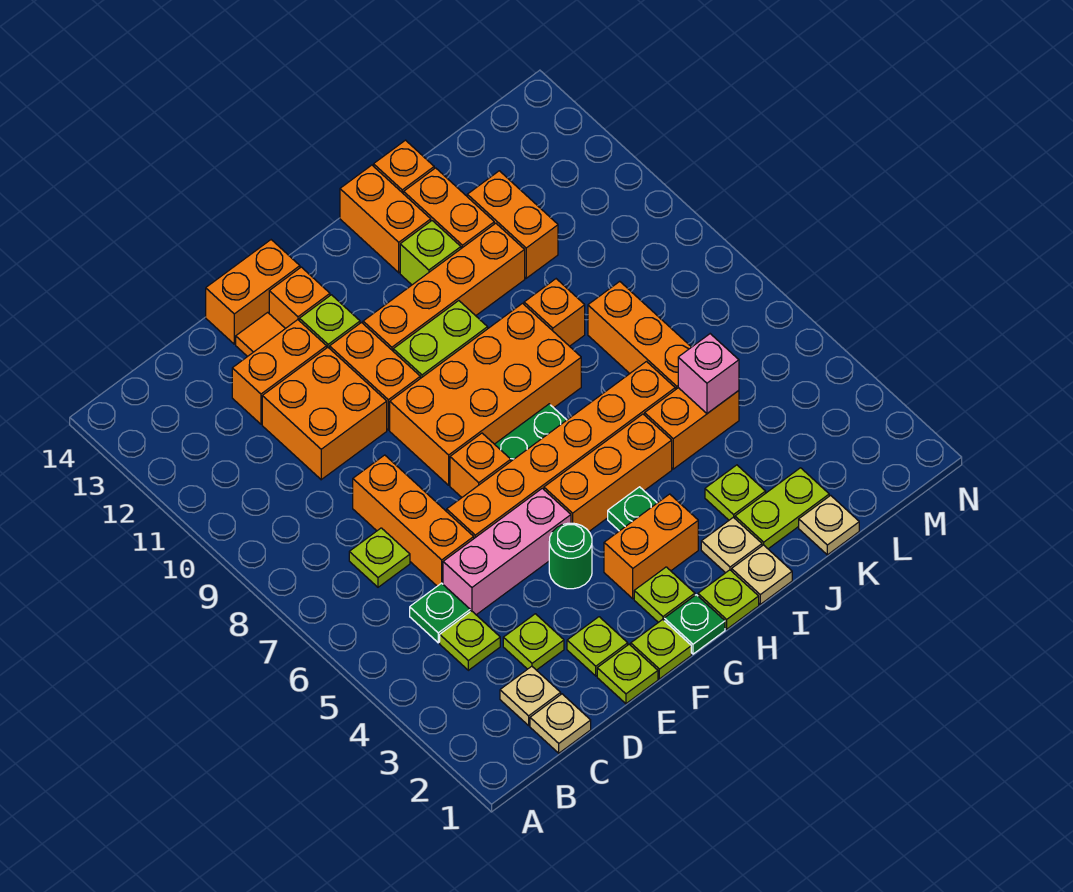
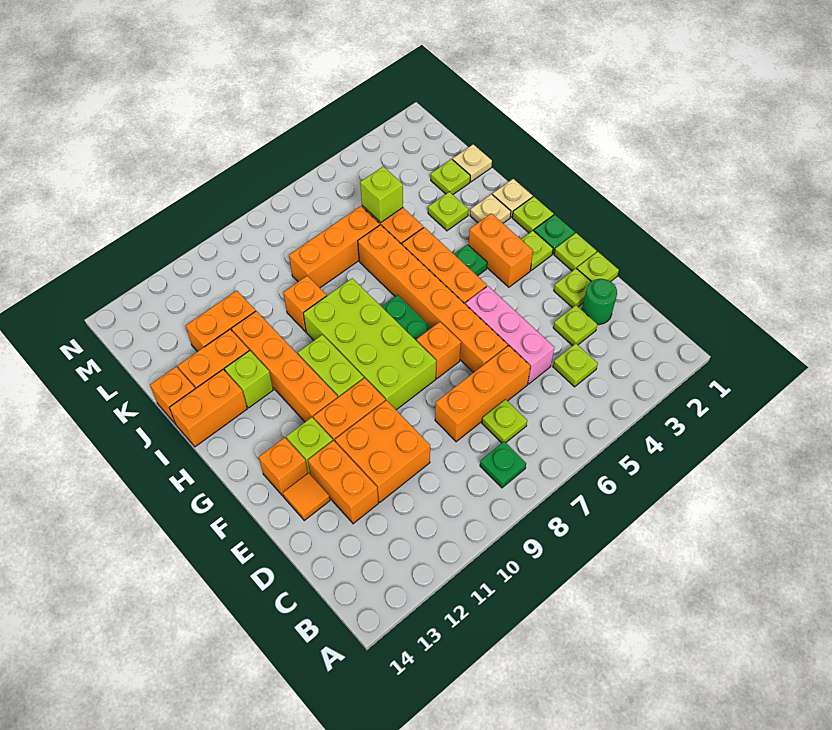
tan 1x1 plate [530,694,591,753] -> none
tan 1x1 plate [500,666,561,726] -> none
green 1x1 plate [410,583,470,643] -> green 1x1 plate moved to [480,441,526,488]
orange 1x2 brick [206,240,300,344] -> none
green 1x1 round brick [549,523,592,589] -> green 1x1 round brick moved to [582,279,617,325]
orange 2x4 brick [390,303,581,485] -> lime 2x4 brick [303,278,436,410]
lime 1x2 plate [735,468,829,549] -> lime 1x1 plate [431,159,470,194]
pink 1x1 brick [678,334,739,413] -> lime 1x1 brick [360,166,403,223]

